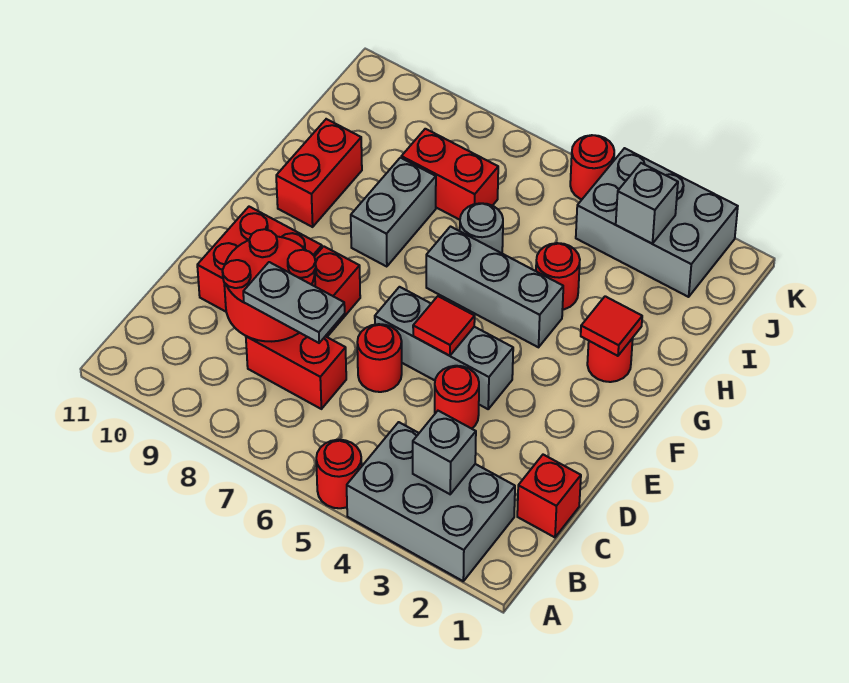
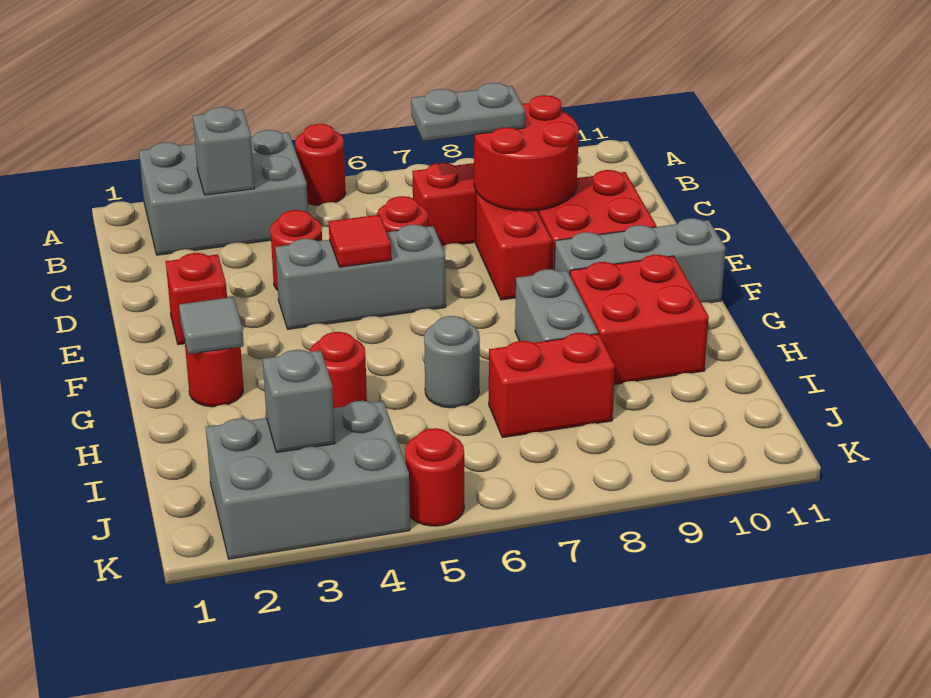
red 1x1 brick [517,455,581,537] -> red 1x1 brick moved to [166,253,227,345]
red 1x1 tile [581,296,642,356] -> grey 1x1 tile [179,297,244,354]
grey 1x3 brick [426,227,563,347] -> grey 1x3 brick moved to [554,218,726,303]
red 1x2 brick [276,119,362,227] -> red 2x2 brick [570,255,709,384]

